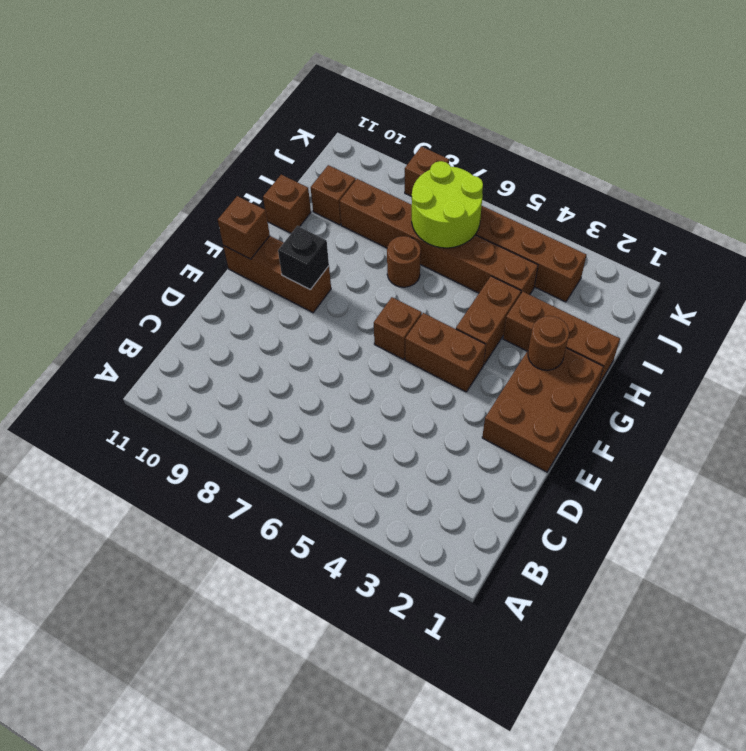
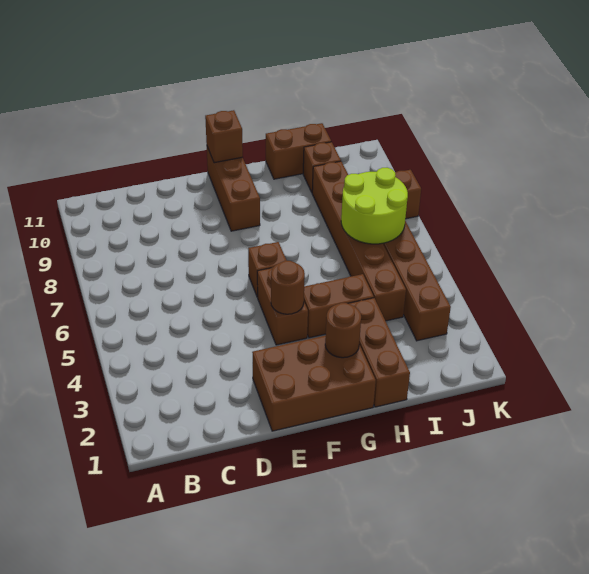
black 1x1 brick [278,226,329,290] -> none
brown 1x1 round brick [387,236,421,287] -> brown 1x1 round brick moved to [271,261,305,314]
brown 1x1 brick [263,175,311,233] -> brown 1x2 brick [266,123,331,179]

